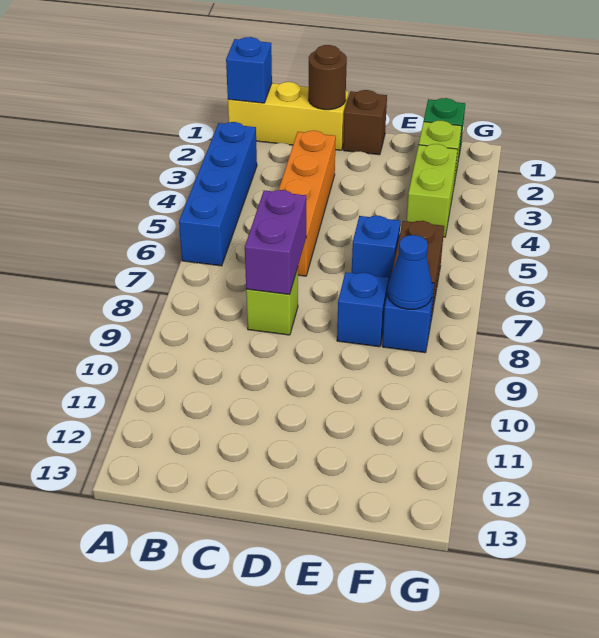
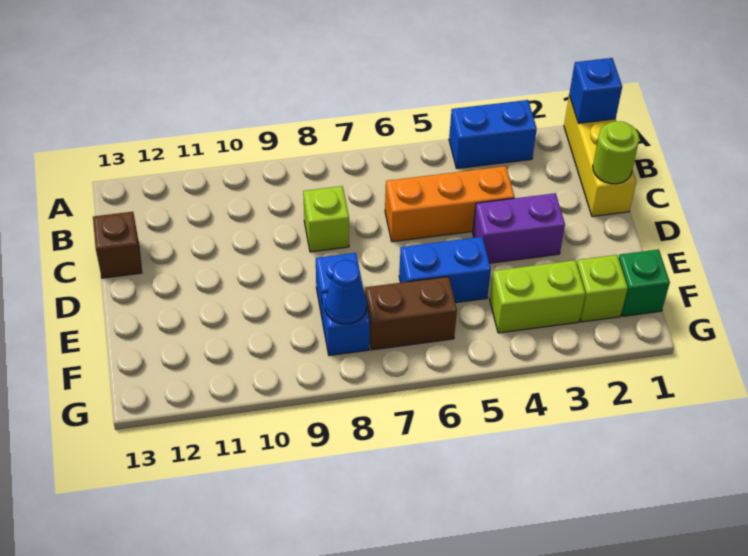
blue 1x4 brick [179,122,257,266] -> blue 1x2 brick [449,100,537,168]
brown 1x1 round brick [308,45,347,110] -> lime 1x1 round brick [593,121,639,184]
orange 1x4 brick [279,131,336,276] -> orange 1x3 brick [385,166,515,242]
purple 1x2 brick [245,190,306,294] -> purple 1x2 brick moved to [473,193,565,263]
brown 1x1 brick [343,90,387,155] -> brown 1x1 brick moved to [93,212,142,278]
blue 1x1 brick [352,216,400,283] -> blue 1x2 brick [399,237,491,303]

